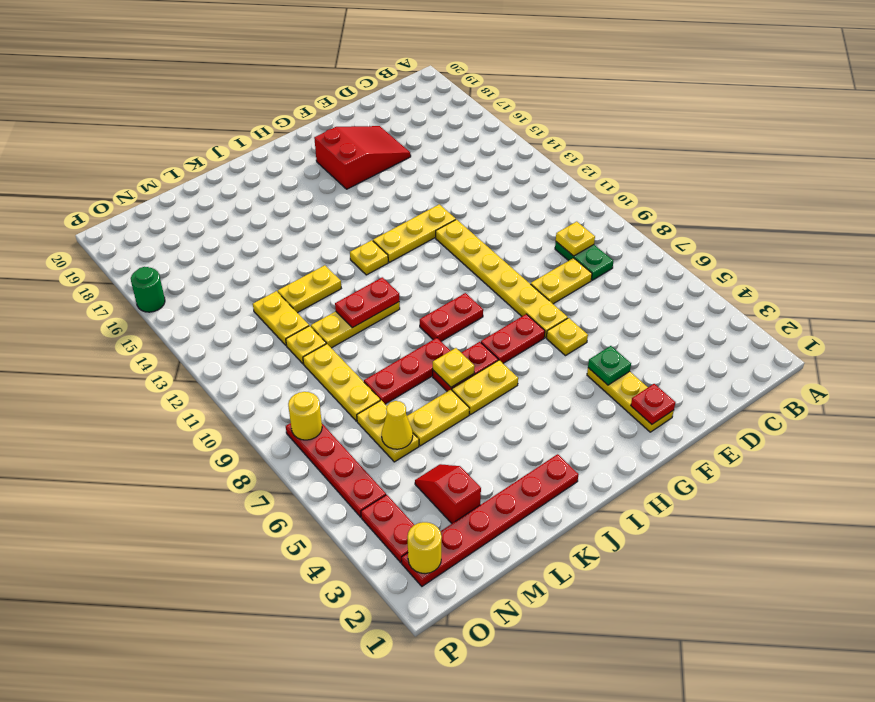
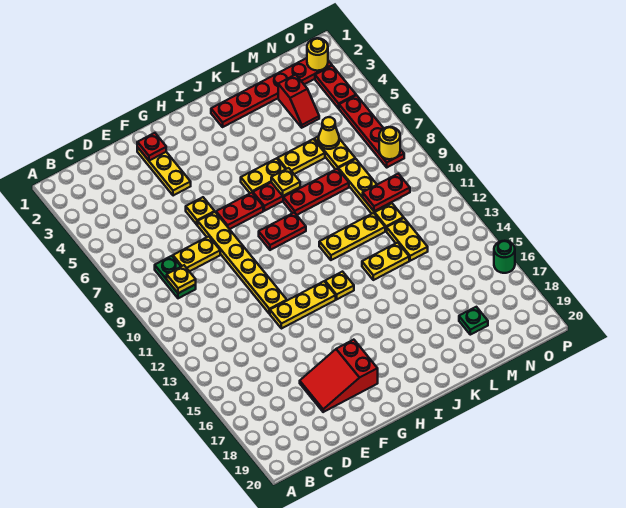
green 1x1 plate [588,346,631,385] -> green 1x1 plate moved to [459,307,488,335]
red 1x2 plate [335,277,400,328] -> red 1x2 plate moved to [363,174,410,211]

